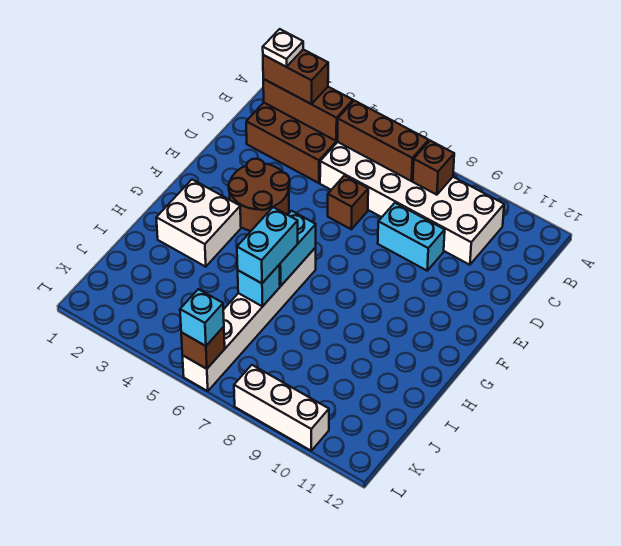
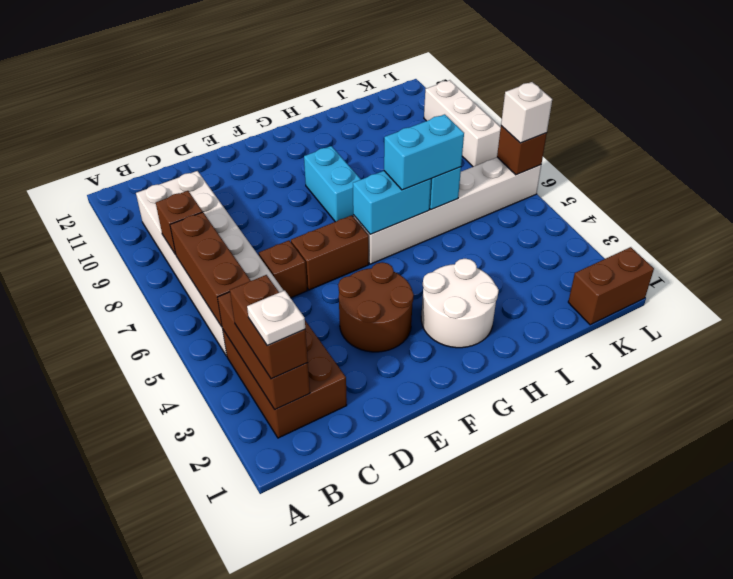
cyan 1x2 brick [378,203,445,271] -> cyan 1x2 brick moved to [304,146,361,222]
none -> brown 1x2 brick [291,215,369,290]
white 2x2 brick [156,180,241,267] -> white 2x2 round brick [421,259,499,348]
none -> brown 1x2 brick [568,247,654,325]
cyan 1x1 brick [180,289,224,346] -> white 1x1 brick [501,82,552,143]

